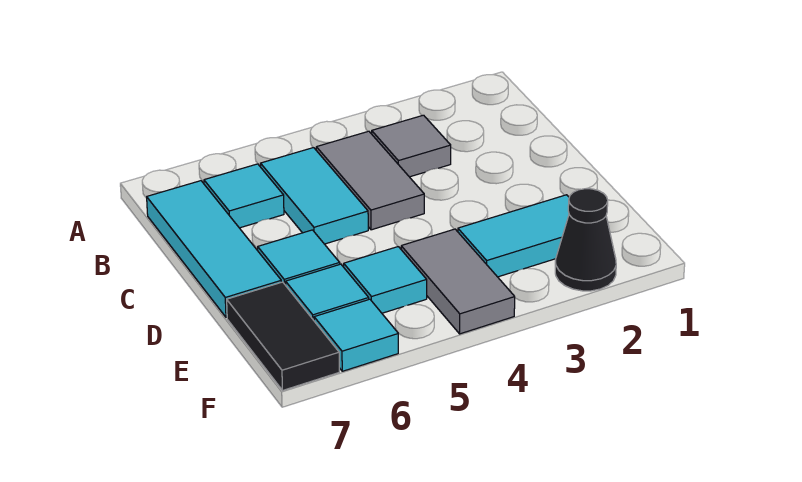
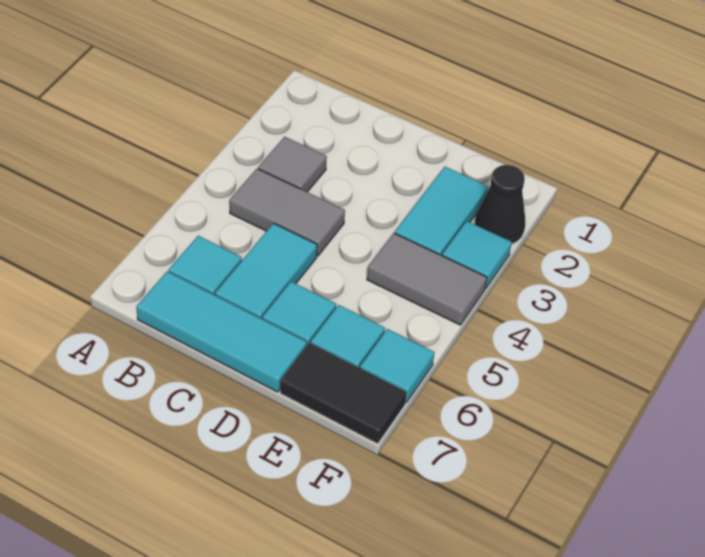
cyan 1x2 tile [261,148,368,244] -> cyan 1x2 tile turned to [215,223,317,319]
cyan 1x1 tile [344,247,427,313] -> cyan 1x1 tile moved to [442,221,512,288]

